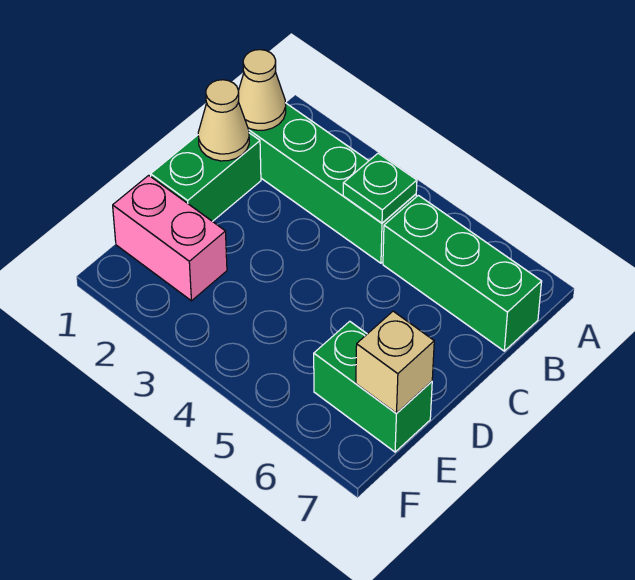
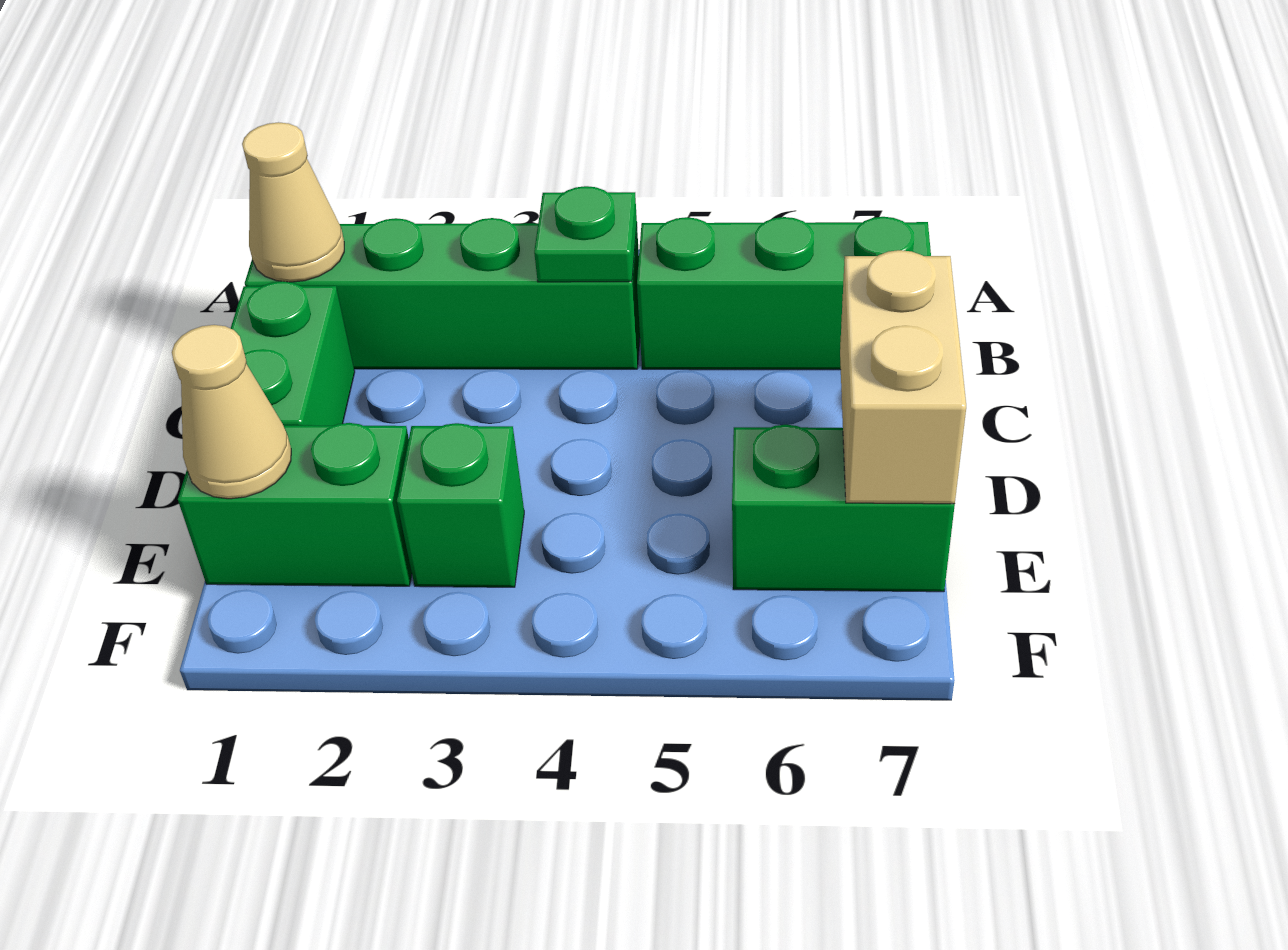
tan 1x1 cone [198,80,249,161] -> tan 1x1 cone moved to [172,325,291,499]
pink 1x2 brick [113,175,227,301] -> green 1x2 brick [178,423,412,586]
none -> green 1x1 brick [397,423,524,587]
tan 1x1 brick [356,311,434,413] -> tan 1x2 brick [840,250,966,504]

